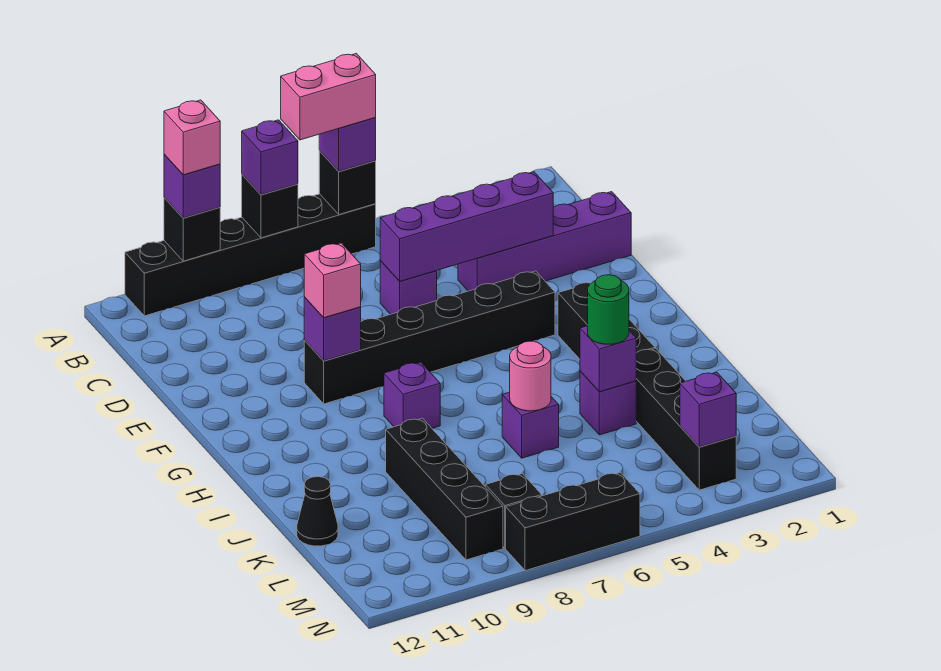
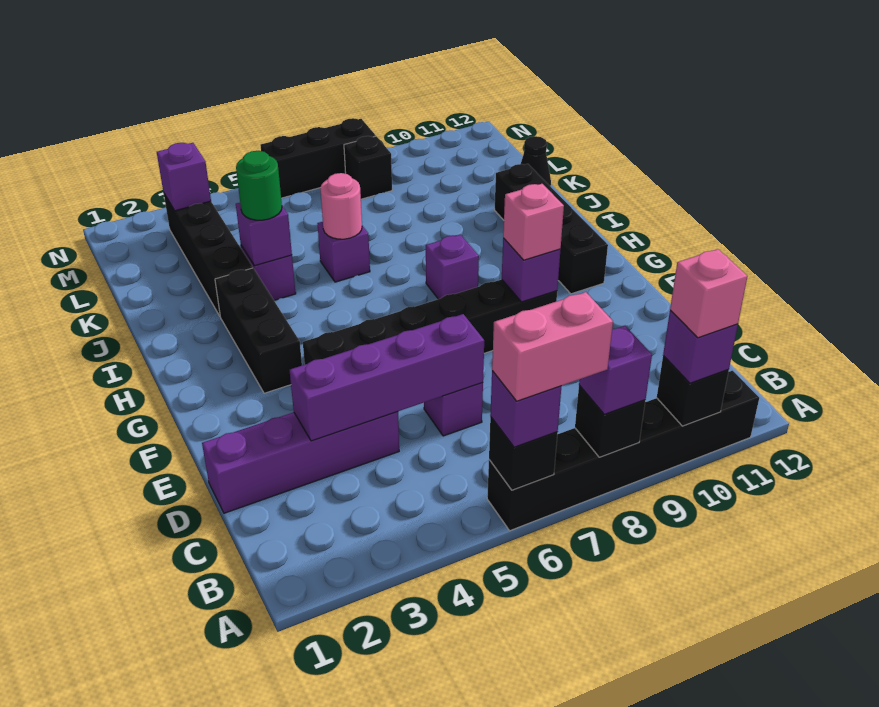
black 1x4 brick [386,418,503,560] -> black 1x4 brick moved to [495,164,608,294]

